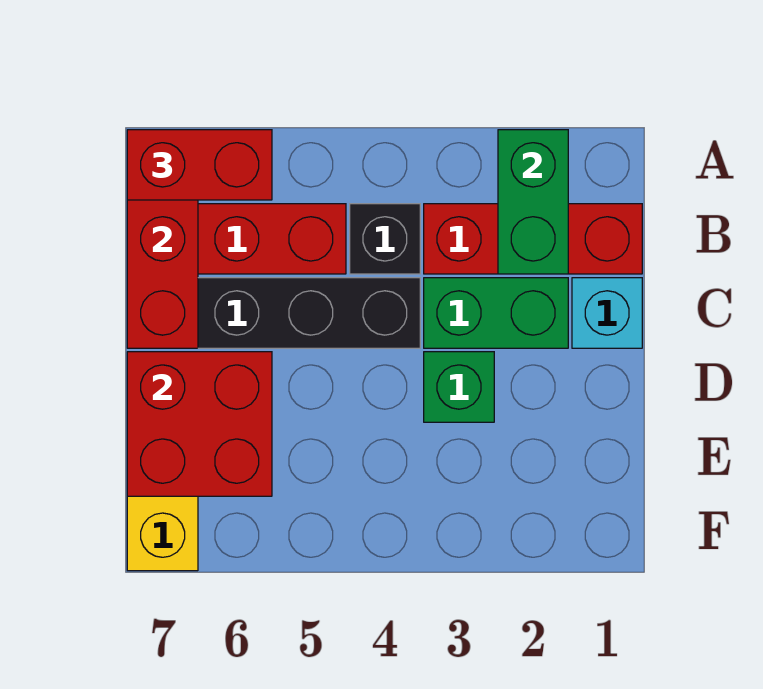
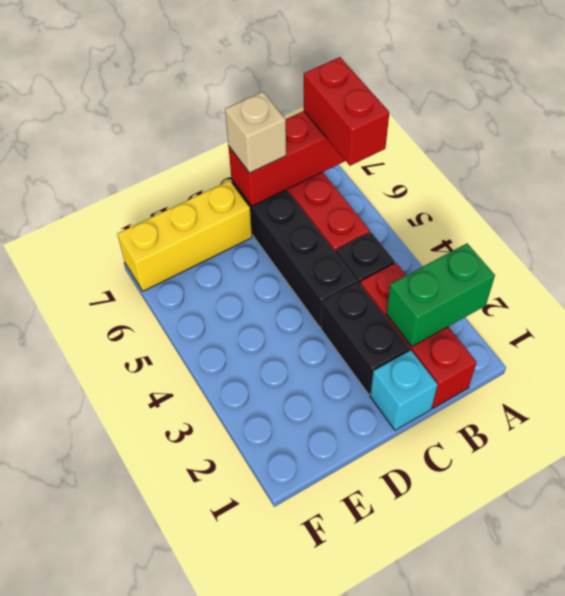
green 1x2 brick [424,278,568,348] -> black 1x2 brick [321,283,410,395]
none -> tan 1x1 brick [225,92,286,173]
green 1x1 brick [424,352,494,422] -> none
red 2x2 brick [127,352,272,496] -> none

